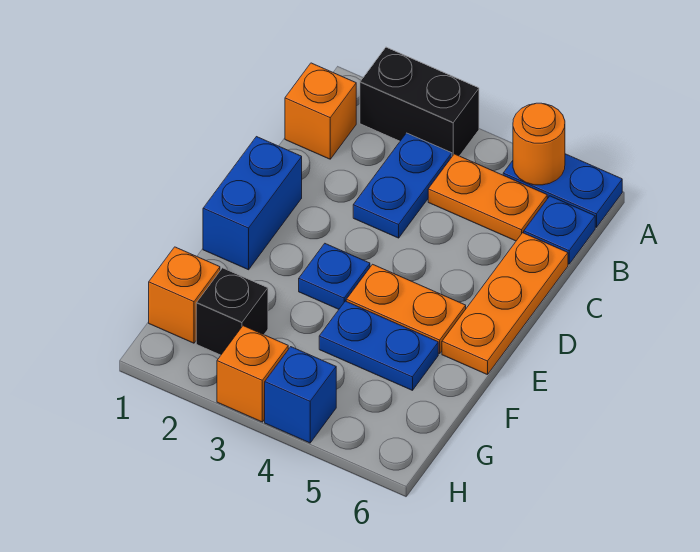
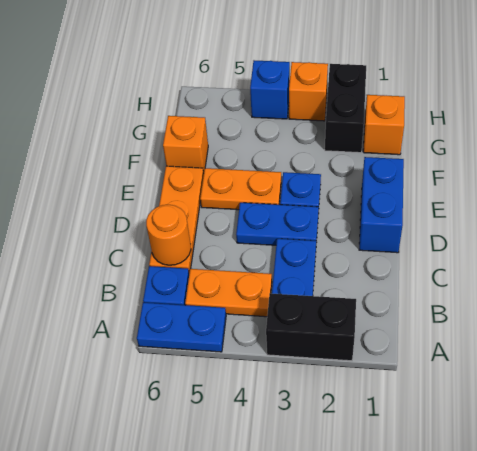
orange 1x1 round brick [513,103,565,185] -> orange 1x1 round brick moved to [146,205,191,265]
orange 1x1 brick [285,63,356,159] -> orange 1x1 brick moved to [163,116,208,173]
blue 1x2 plate [319,301,438,390] -> blue 1x2 plate moved to [236,203,319,245]
black 1x1 brick [196,268,268,355] -> black 1x2 brick [325,64,366,153]

